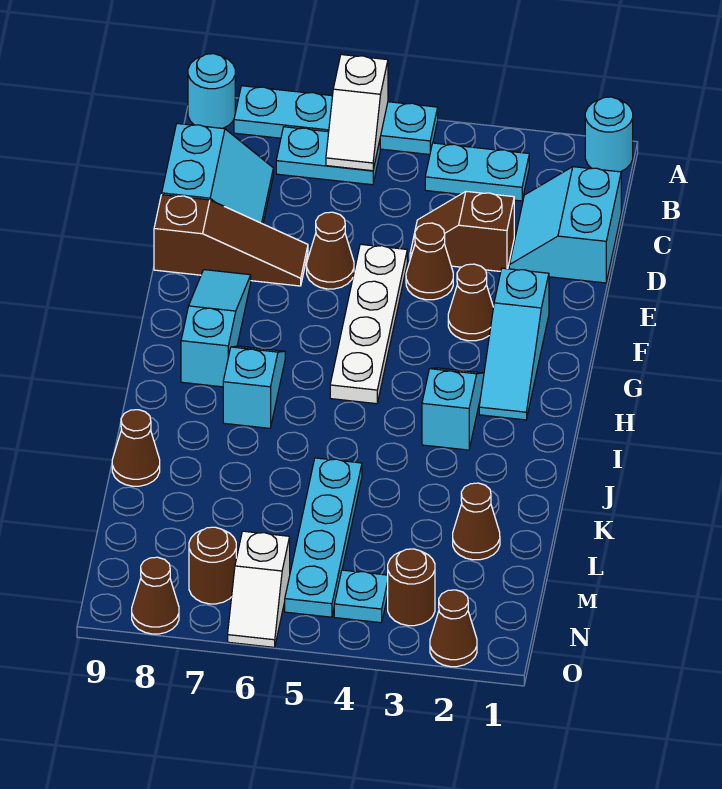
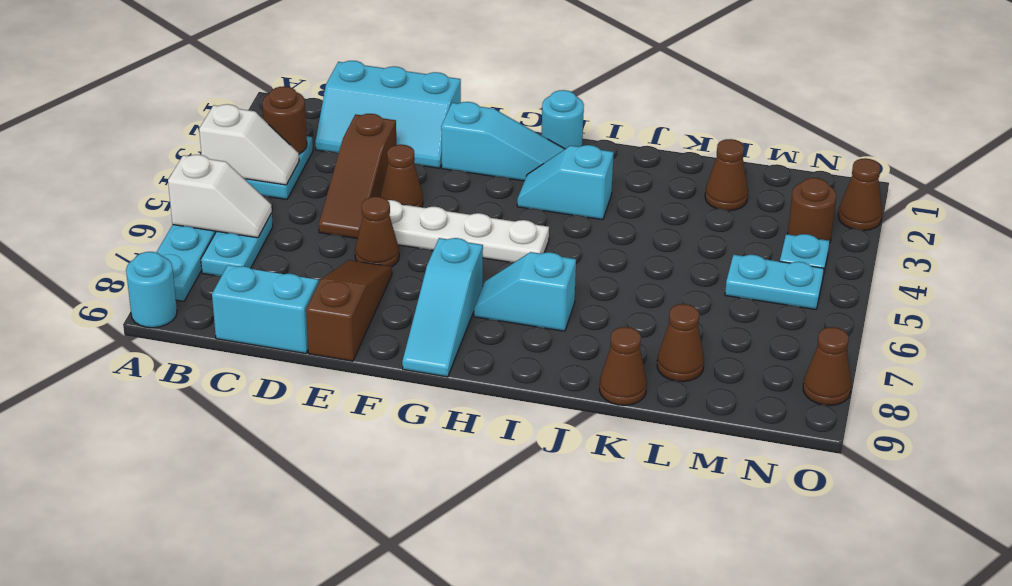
cyan 1x1 round brick [585,97,633,172] -> cyan 1x1 round brick moved to [542,90,584,149]
cyan 2x2 slope [509,167,621,283] -> cyan 2x3 slope [315,61,461,168]
brown 1x2 slope [410,191,514,271] -> brown 1x3 slope [319,114,396,239]
brown 1x1 cone [448,264,493,341] -> brown 1x1 cone moved to [657,304,704,382]
cyan 1x3 slope [181,270,251,387] -> cyan 1x3 slope turned to [402,238,483,377]
cyan 1x4 plate [285,458,362,617] -> cyan 1x2 plate [725,255,824,309]
white 1x2 slope [228,531,290,647] -> white 1x2 slope moved to [199,104,299,185]
brown 1x1 round brick [189,527,236,604] -> brown 1x1 round brick moved to [262,86,307,154]

